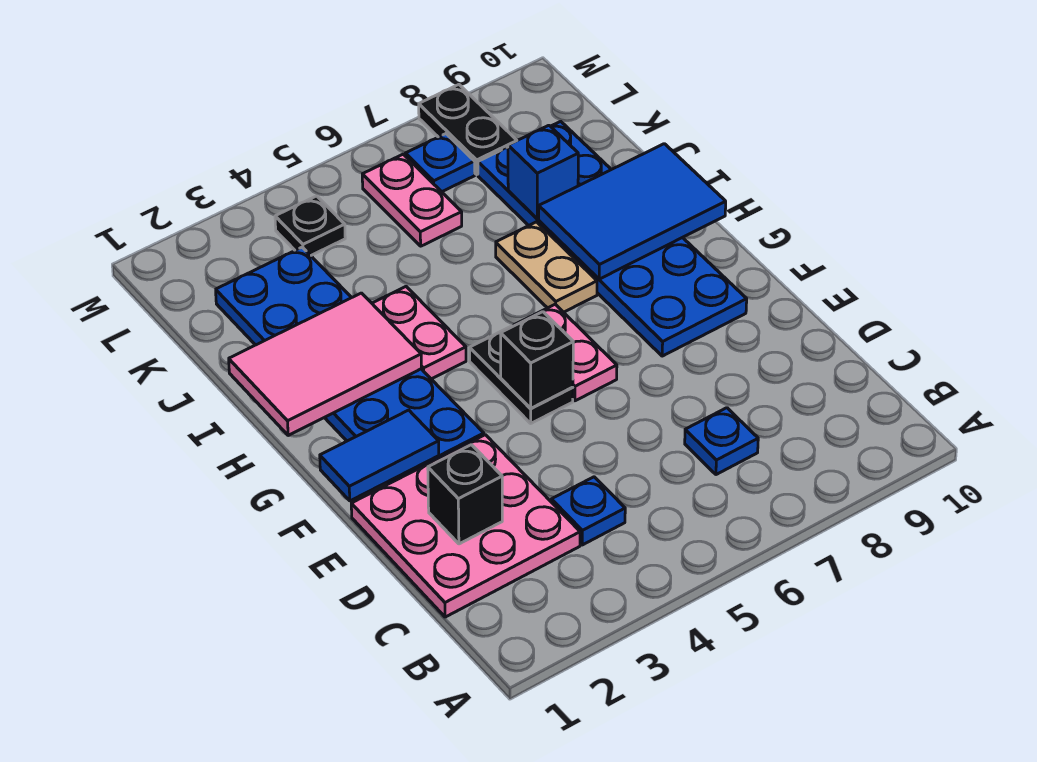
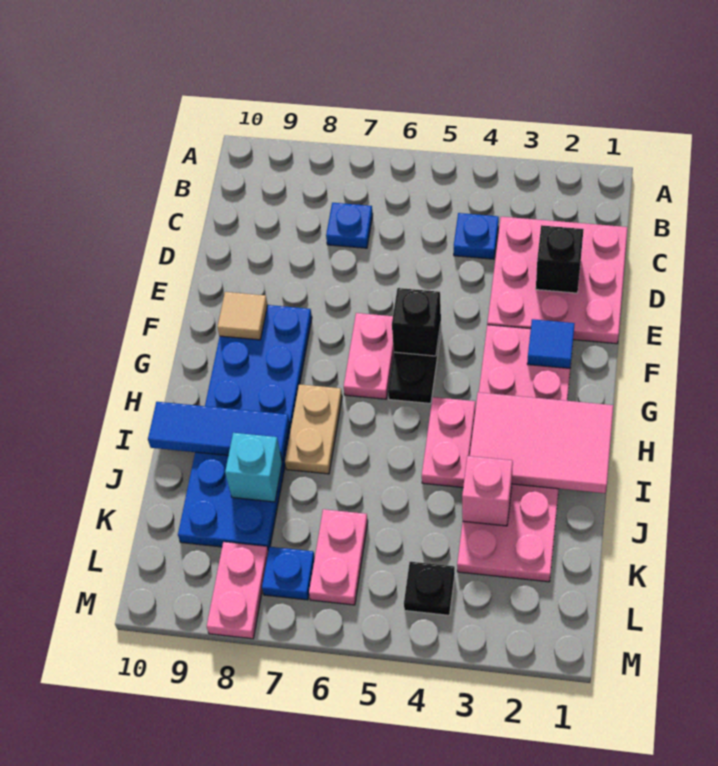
blue 1x2 tile [320,410,439,501] -> blue 1x1 tile [527,319,575,368]
blue 2x6 plate [216,247,484,484] -> pink 2x6 plate [457,325,570,582]
none -> tan 1x1 tile [217,292,268,340]
blue 2x3 tile [539,144,726,279] -> blue 1x3 tile [148,402,290,461]
none -> pink 1x1 brick [462,456,513,526]
blue 1x1 brick [508,125,578,219] -> cyan 1x1 brick [225,433,282,502]
black 1x2 plate [419,85,517,174] -> pink 1x2 plate [207,542,268,639]

